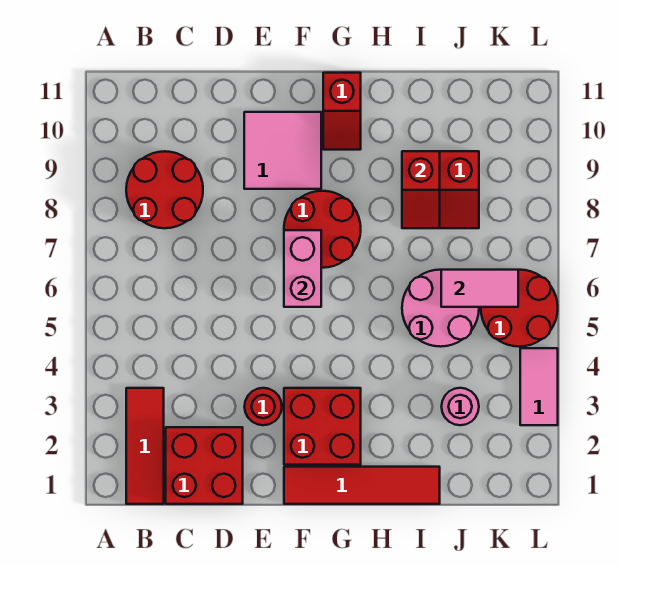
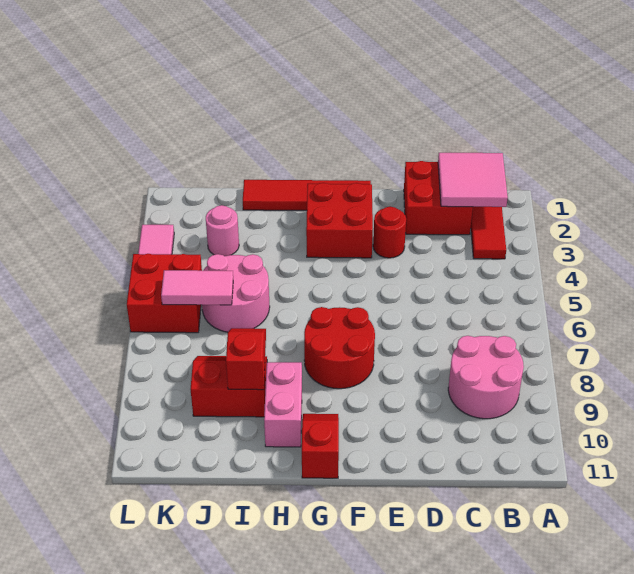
red 2x2 round brick [126,151,203,228] -> pink 2x2 round brick [448,336,524,419]
pink 2x2 tile [244,112,321,189] -> pink 2x2 tile moved to [438,153,508,207]
pink 1x2 brick [284,230,321,307] -> pink 1x2 brick moved to [264,362,302,447]
red 2x2 round brick [481,270,558,347] -> red 2x2 brick [127,254,202,333]

